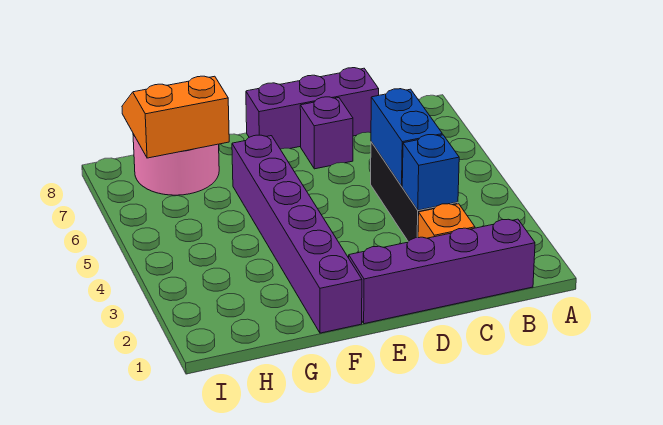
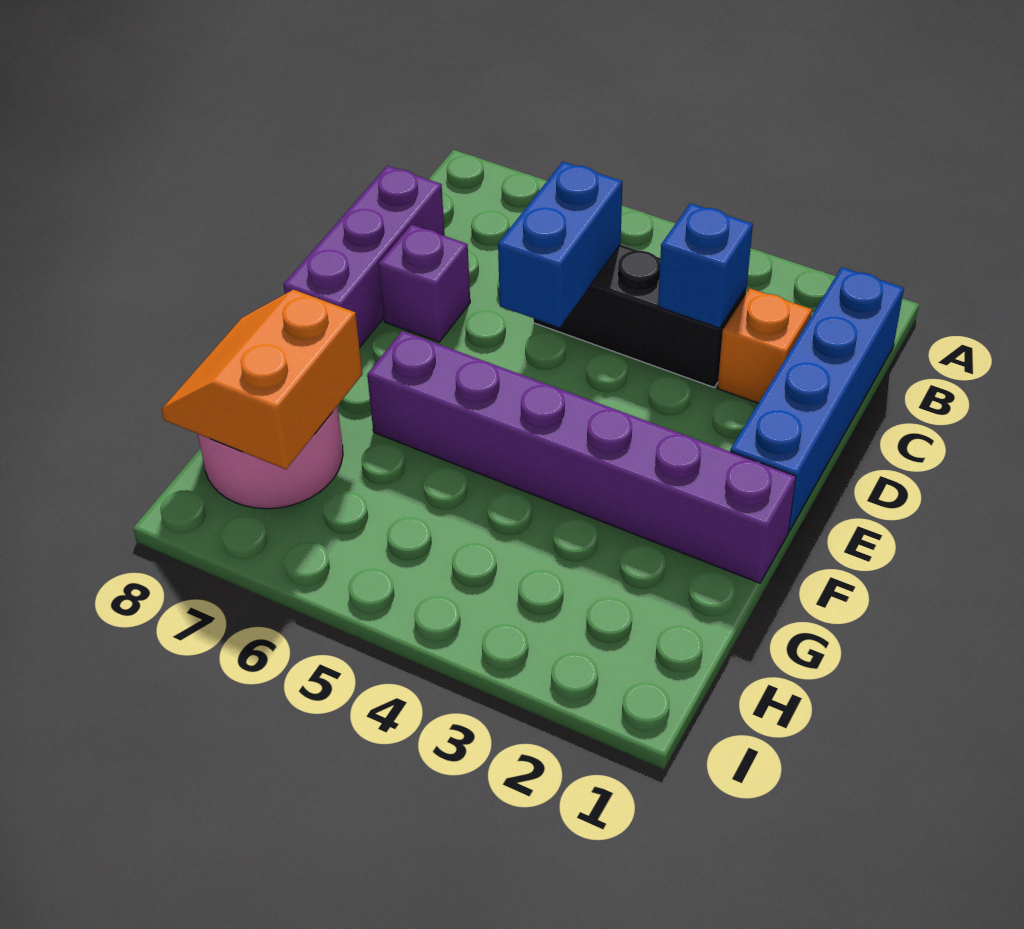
purple 1x4 brick [349,219,535,324] -> blue 1x4 brick [730,267,904,531]
blue 1x2 brick [371,89,442,186] -> blue 1x2 brick turned to [498,162,622,327]

